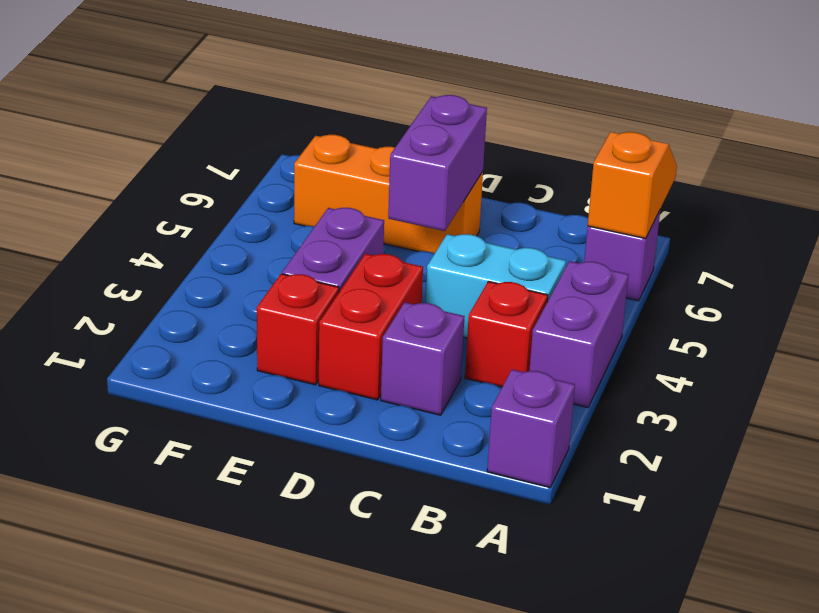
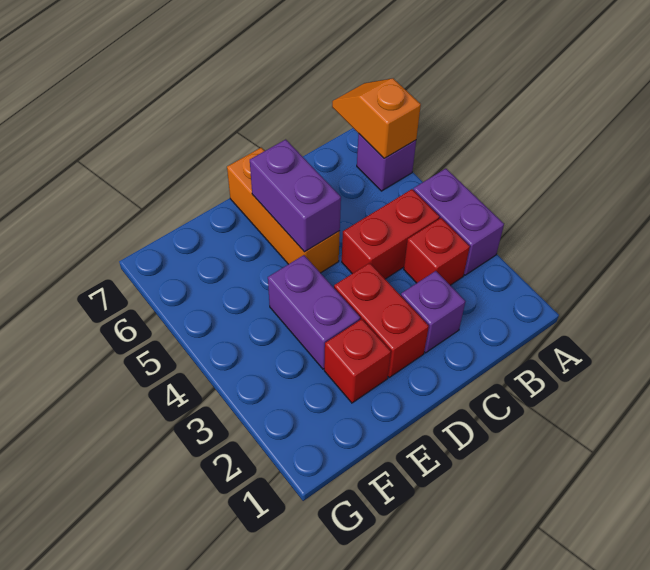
purple 1x1 brick [487,369,575,487] -> none
cyan 1x2 brick [426,234,566,338] -> red 1x2 brick [342,189,440,279]
orange 1x3 brick [294,135,483,254] -> orange 1x3 brick turned to [227,148,340,273]

